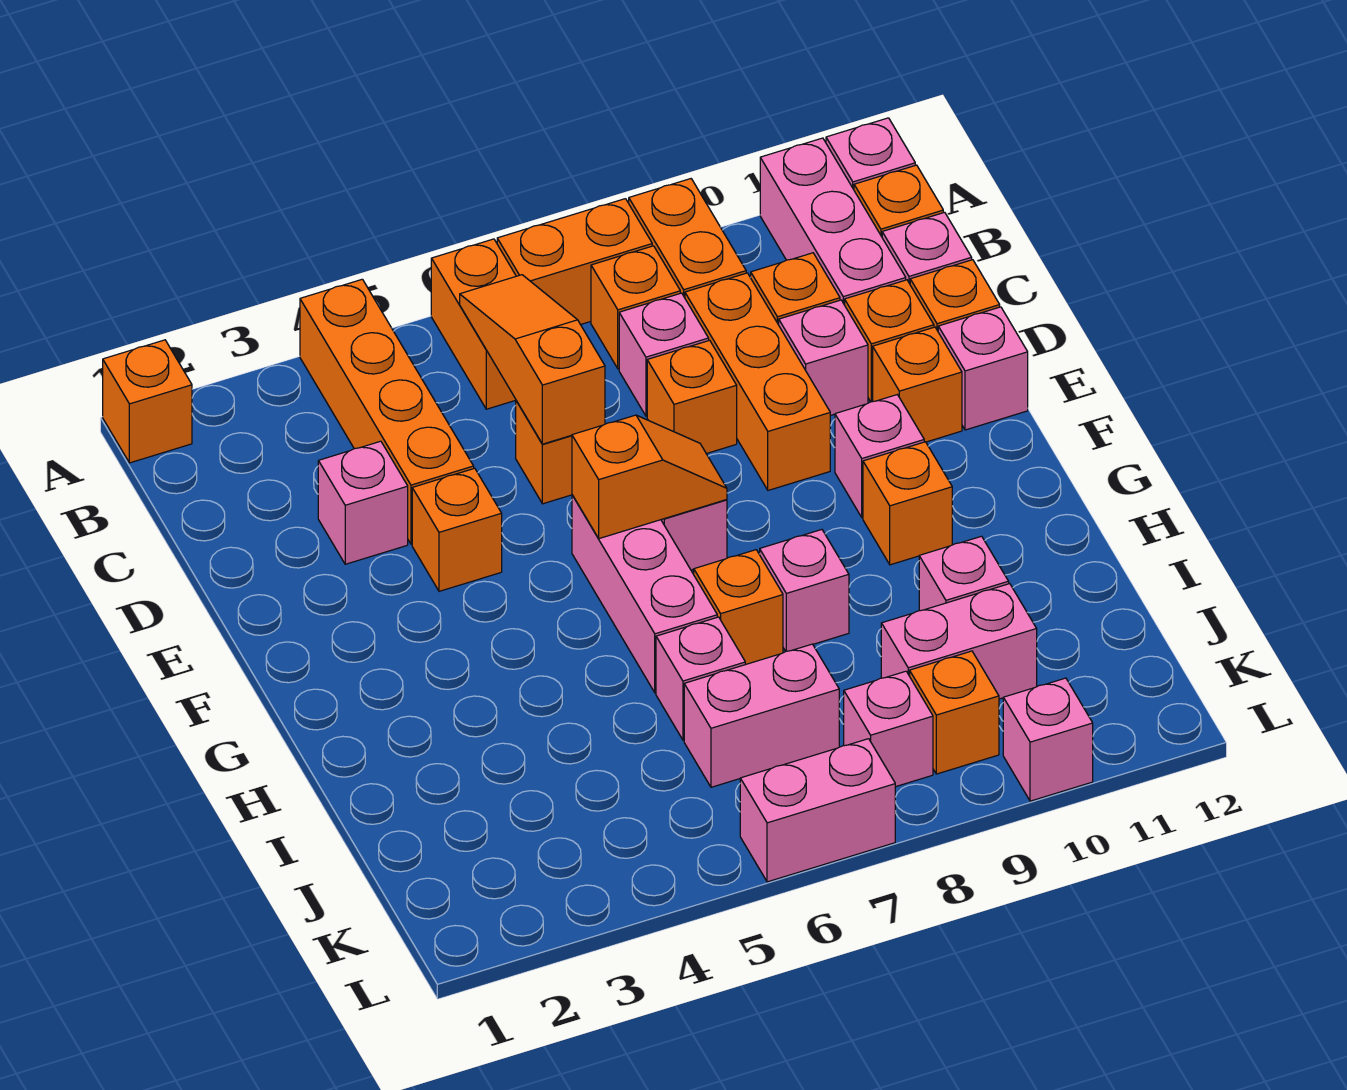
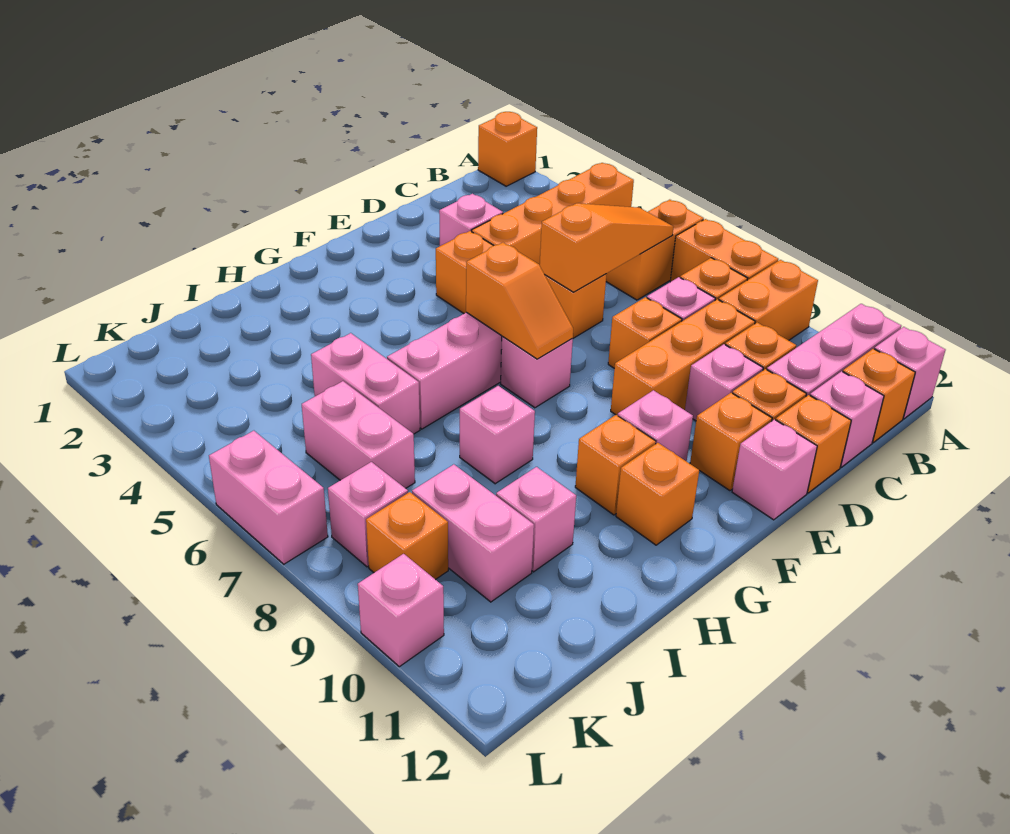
orange 1x1 brick [694,550,783,665] -> orange 1x1 brick moved to [616,443,699,545]
pink 1x1 brick [656,617,745,740] -> pink 1x2 brick [311,333,420,434]

